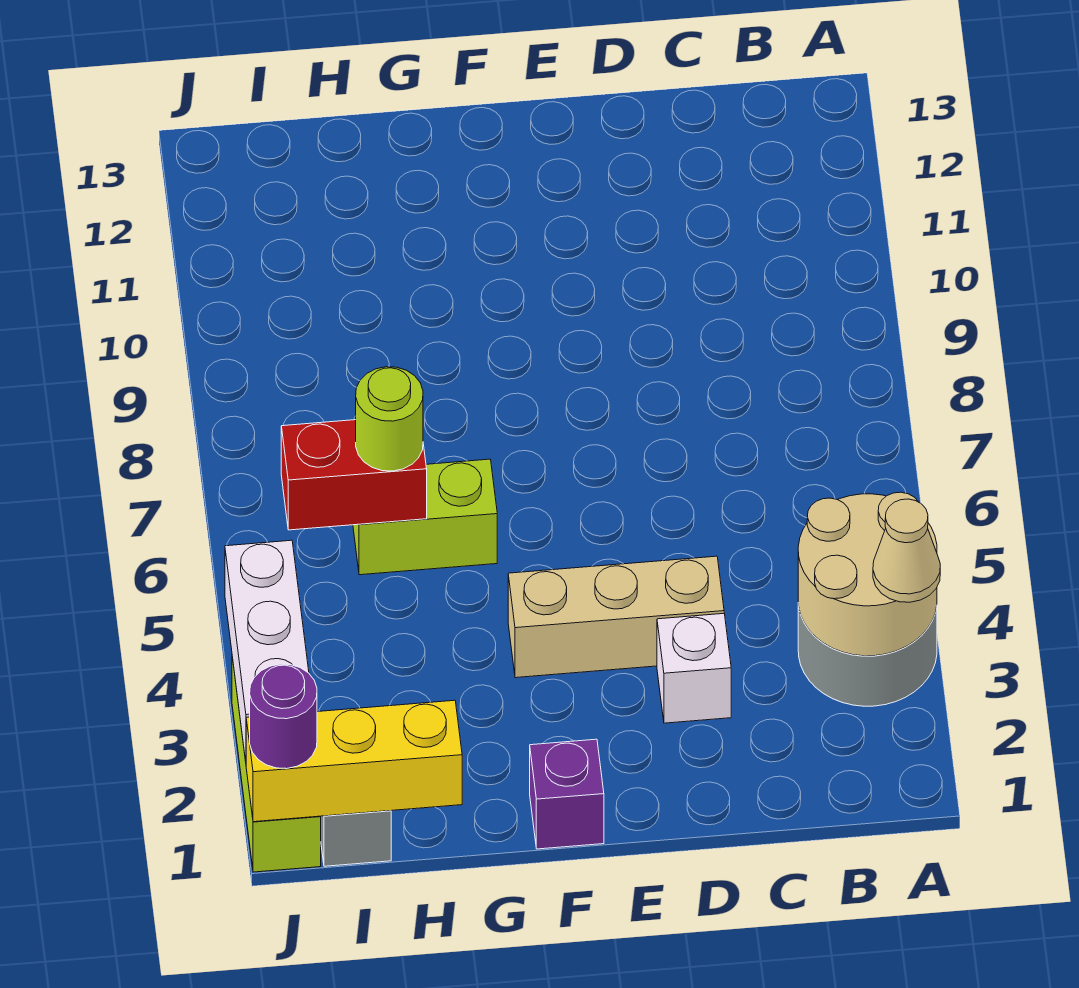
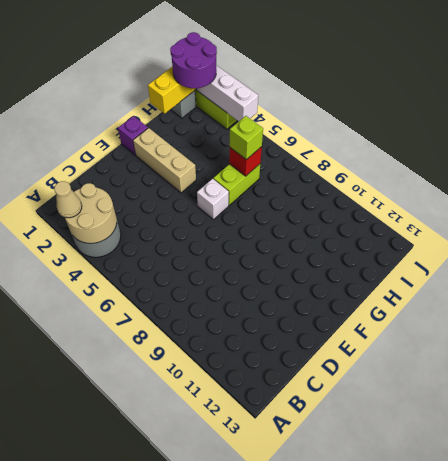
white 1x1 brick [657,613,731,723] -> white 1x1 brick moved to [197,179,229,219]
tan 1x3 brick [508,556,724,678] -> tan 1x3 brick turned to [133,128,196,193]
red 1x2 brick [281,420,427,530] -> red 1x1 brick [229,147,262,176]
lime 1x1 round brick [356,367,423,471] -> lime 1x1 brick [230,116,263,160]
purple 1x1 round brick [250,664,317,769] -> purple 2x2 round brick [170,32,217,88]

